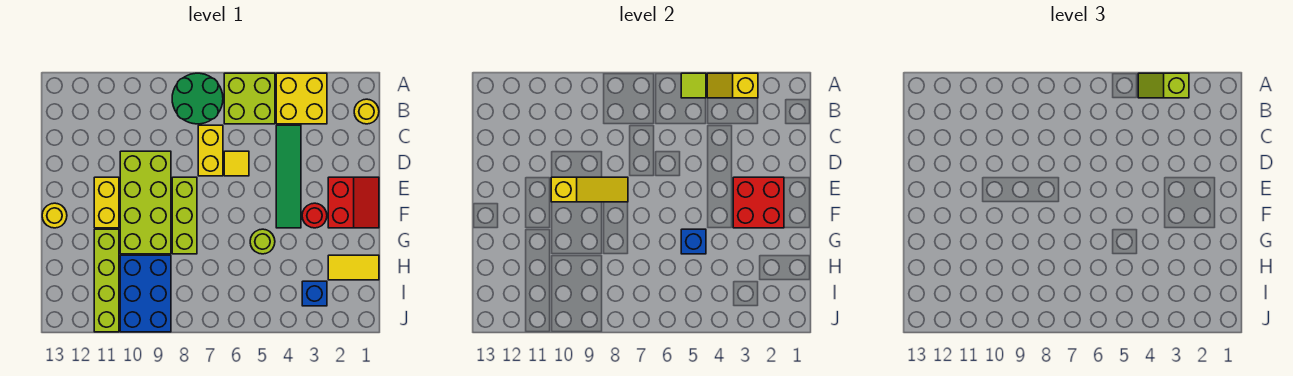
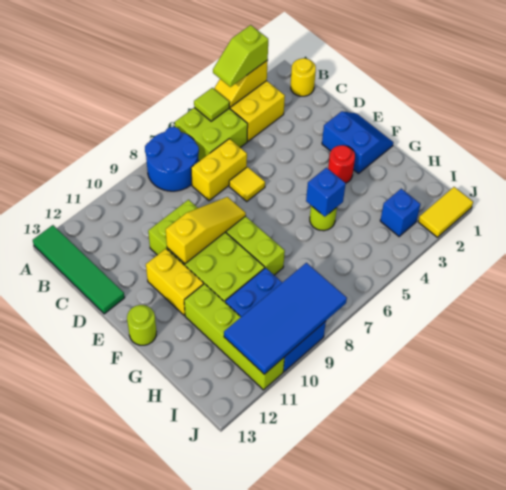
green 2x2 round brick [172,73,223,124] -> blue 2x2 round brick [145,127,199,191]
green 1x4 tile [276,125,301,228] -> green 1x4 tile moved to [33,225,125,314]
yellow 1x2 brick [198,125,223,176] -> yellow 1x2 brick turned to [191,139,247,201]
red 2x2 slope [328,177,379,228] -> blue 2x2 slope [322,111,393,174]
red 2x2 brick [733,177,784,228] -> none
yellow 1x1 round brick [42,203,67,228] -> lime 1x1 round brick [127,305,156,345]
yellow 1x2 tile [328,255,379,280] -> yellow 1x2 tile moved to [418,187,473,237]
none -> blue 2x4 tile [224,263,347,374]

